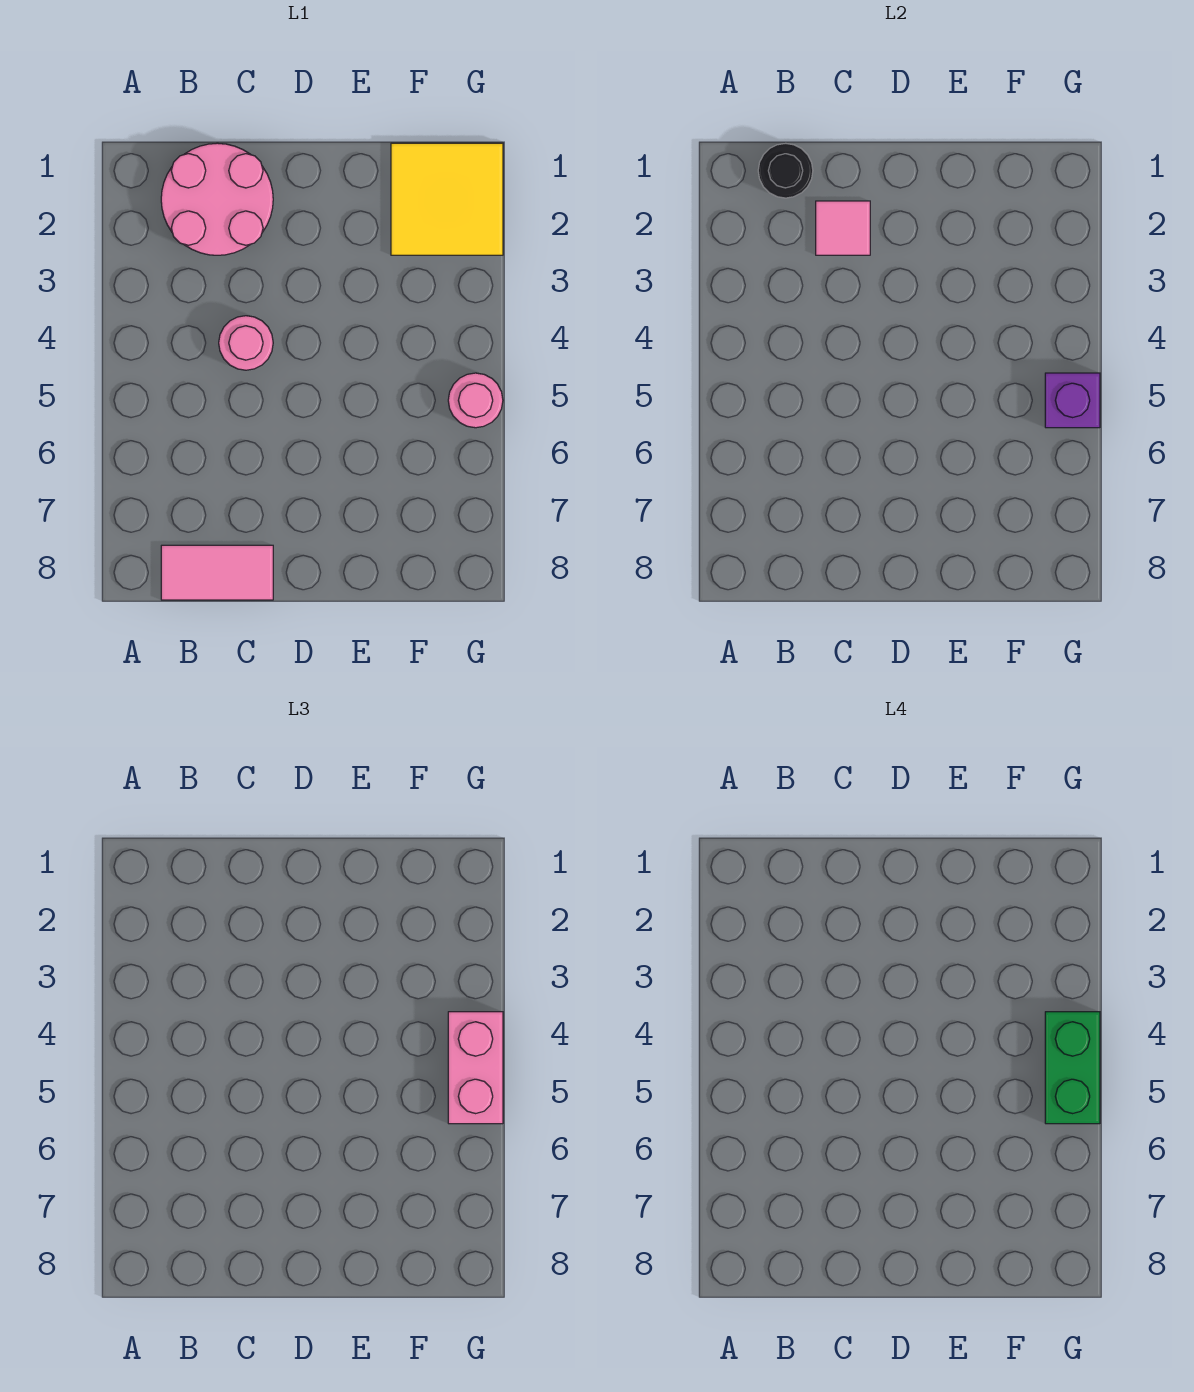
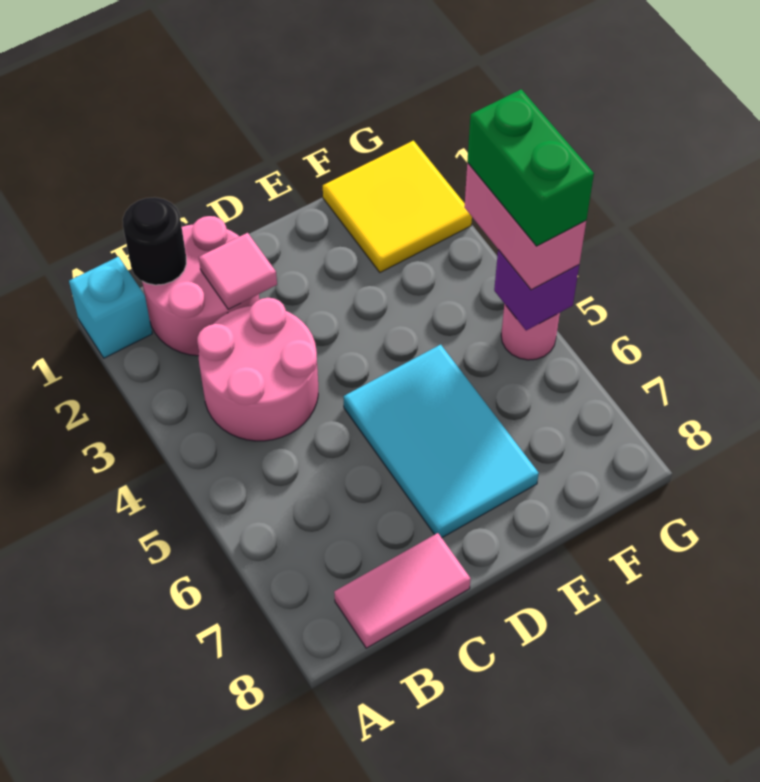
none -> cyan 1x1 brick [69,257,152,358]
pink 1x1 round brick [219,316,273,370] -> pink 2x2 round brick [197,298,318,441]
none -> cyan 2x3 tile [343,345,539,538]

